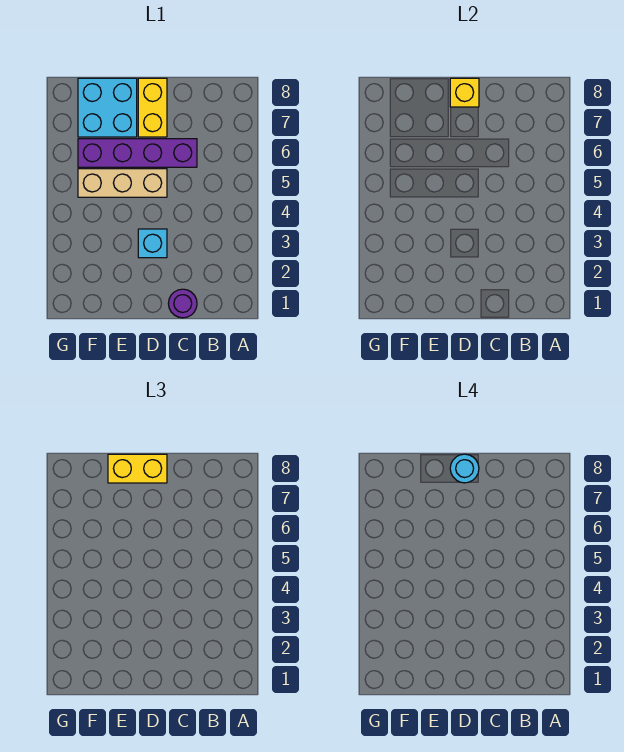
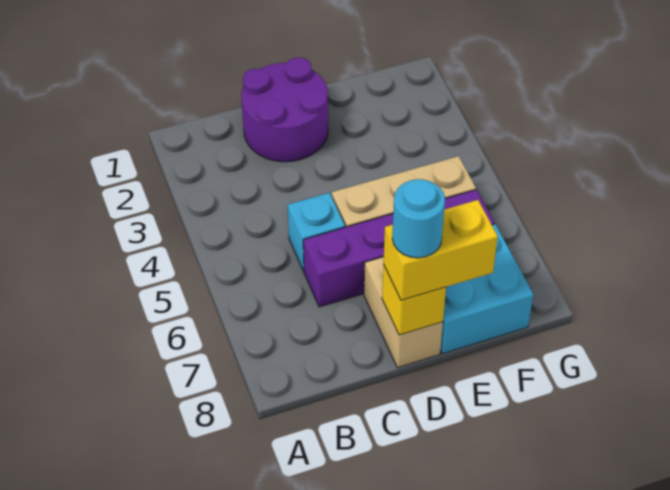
purple 1x1 round brick [168,289,197,318] -> purple 2x2 round brick [241,58,328,162]
cyan 1x1 brick [138,229,167,258] -> cyan 1x1 brick moved to [288,193,345,271]
yellow 1x2 brick [138,78,167,137] -> tan 1x2 brick [364,257,443,368]

